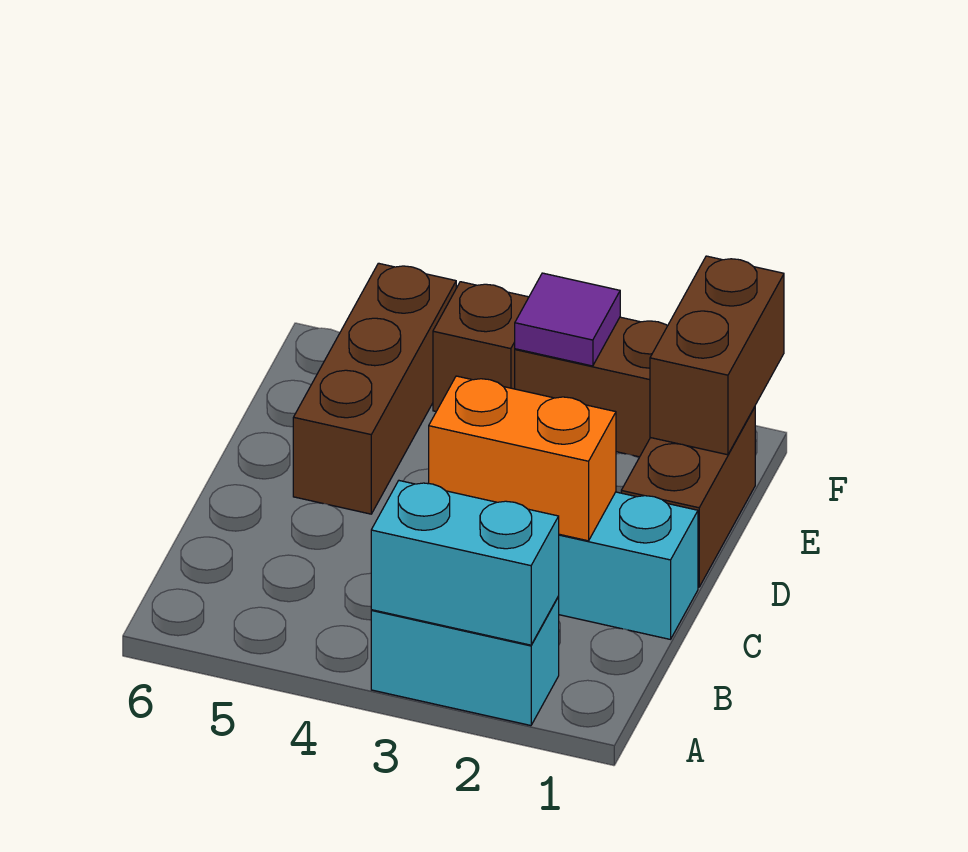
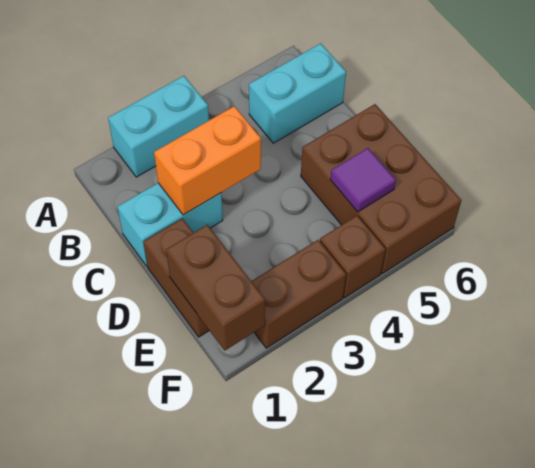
cyan 1x2 brick [371,481,559,645] -> cyan 1x2 brick moved to [249,43,346,143]
brown 1x3 brick [293,263,456,514] -> brown 2x3 brick [301,104,461,274]
purple 1x1 tile [515,273,620,366] -> purple 1x1 tile moved to [330,148,396,212]

